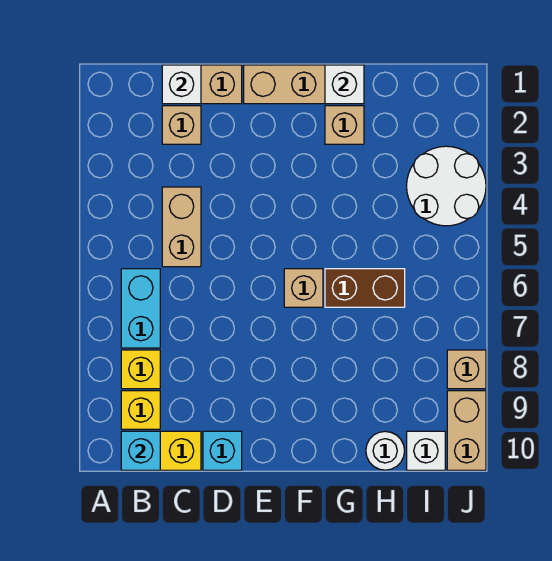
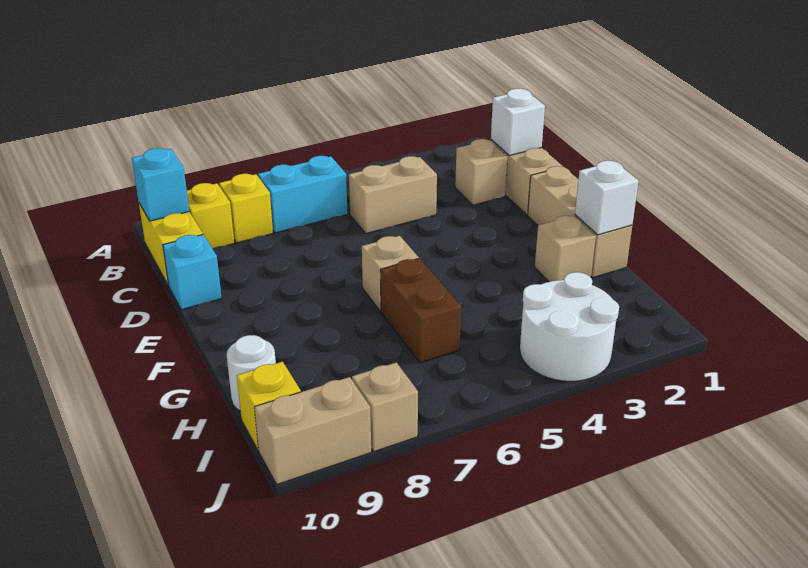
white 1x1 brick [407,431,445,470] -> yellow 1x1 brick [237,362,301,451]

